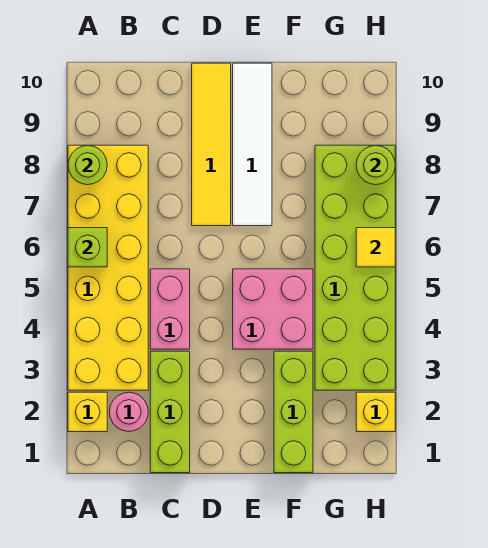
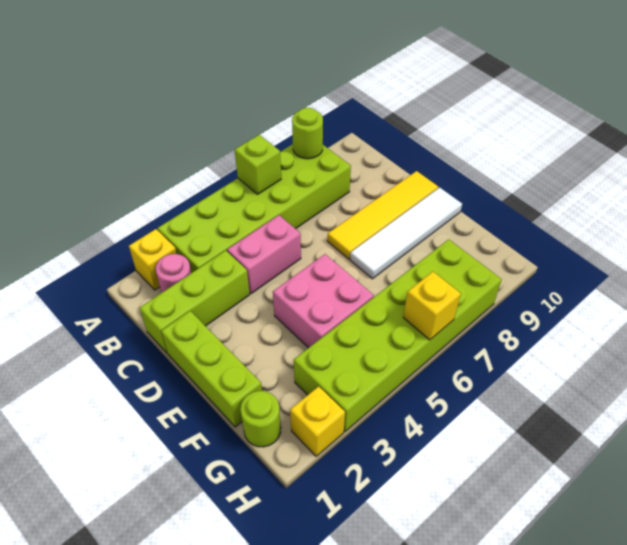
yellow 2x6 brick [68,145,148,390] -> lime 2x6 brick [158,144,351,273]
lime 1x3 brick [274,351,313,473] -> lime 1x3 brick turned to [161,311,262,427]
yellow 1x1 tile [356,228,395,267] -> yellow 1x1 brick [403,272,461,340]
lime 1x1 round brick [356,145,395,185] -> lime 1x1 round brick moved to [240,391,281,447]

